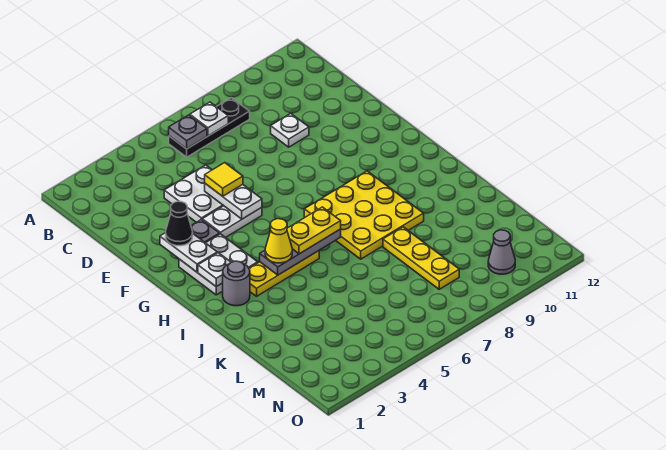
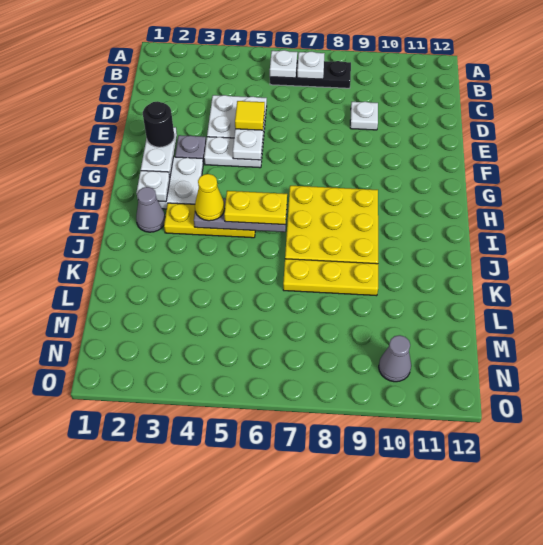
grey 1x1 plate [169,115,207,149] -> white 1x1 plate [270,50,297,78]
black 1x1 cone [166,201,193,246] -> black 1x1 round brick [143,101,174,147]
grey 1x1 round brick [223,261,250,306] -> grey 1x1 cone [136,187,165,232]
yellow 1x3 plate [383,227,459,289] -> yellow 1x3 plate turned to [283,259,378,296]

